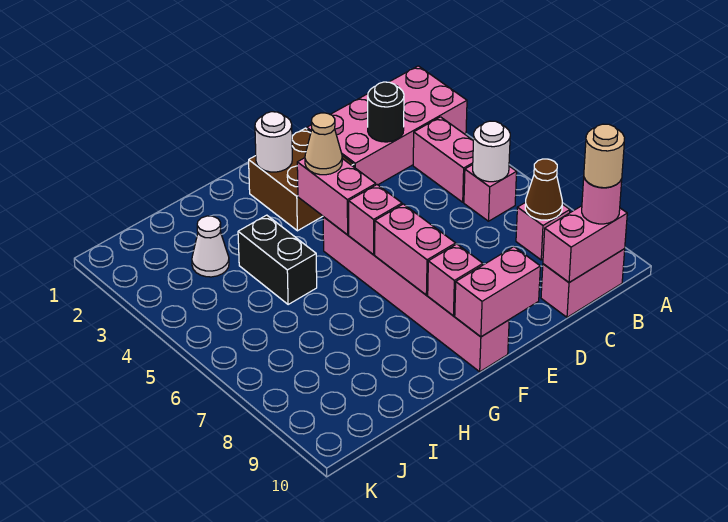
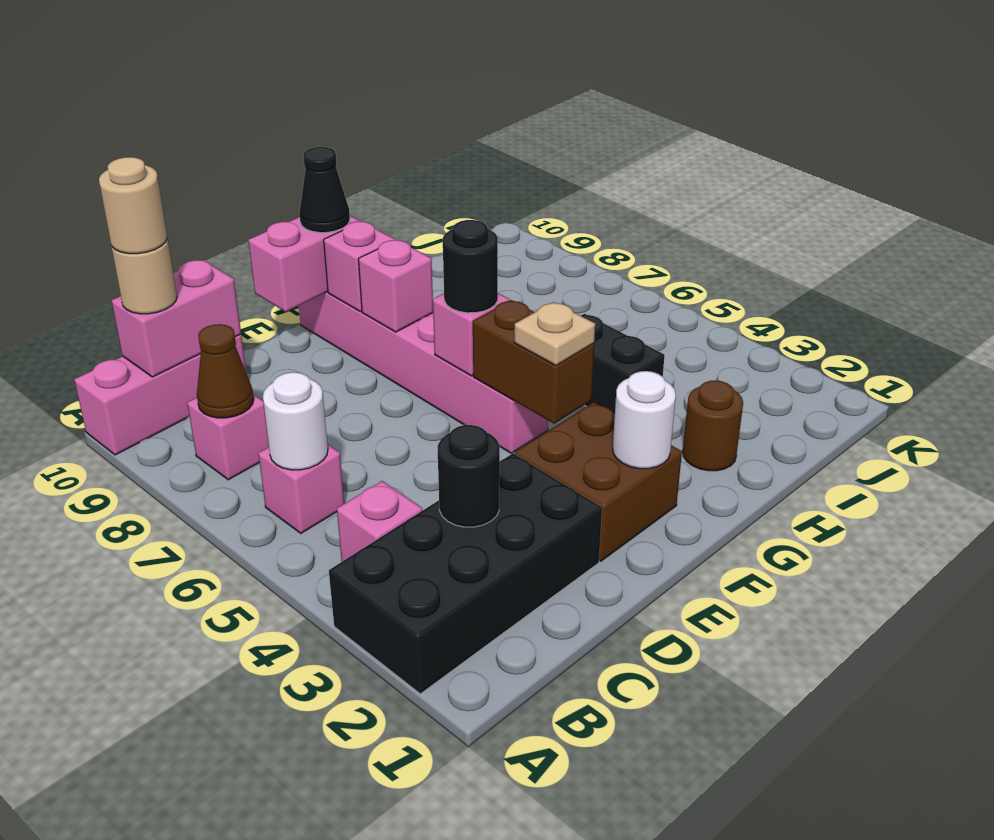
pink 2x4 brick [307,66,467,185] -> black 2x4 brick [329,453,602,694]
pink 1x2 brick [413,117,473,202] -> pink 1x1 brick [337,481,422,561]
pink 1x2 brick [541,249,625,317] -> pink 1x3 brick [74,334,246,455]
pink 1x1 round brick [582,178,622,224] -> tan 1x1 round brick [112,239,177,314]
pink 1x2 brick [297,158,376,235] -> brown 1x2 brick [473,300,594,424]
tan 1x1 cone [305,113,342,175] -> tan 1x1 plate [514,302,595,366]
none -> black 1x1 round brick [443,220,498,313]
pink 1x2 brick [375,204,456,295] -> pink 1x1 brick [358,240,433,332]
none -> black 1x1 cone [299,147,350,233]
none -> brown 1x1 round brick [683,381,743,471]
white 1x1 cone [192,216,229,277] -> none

